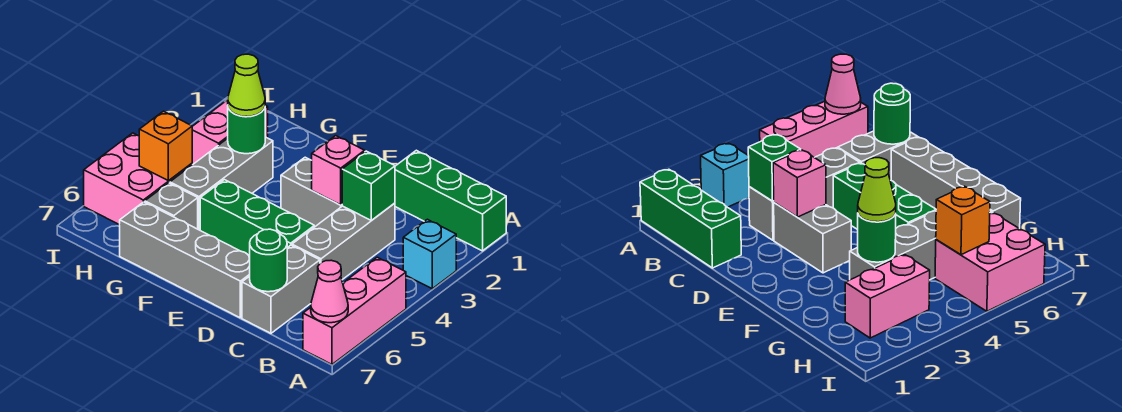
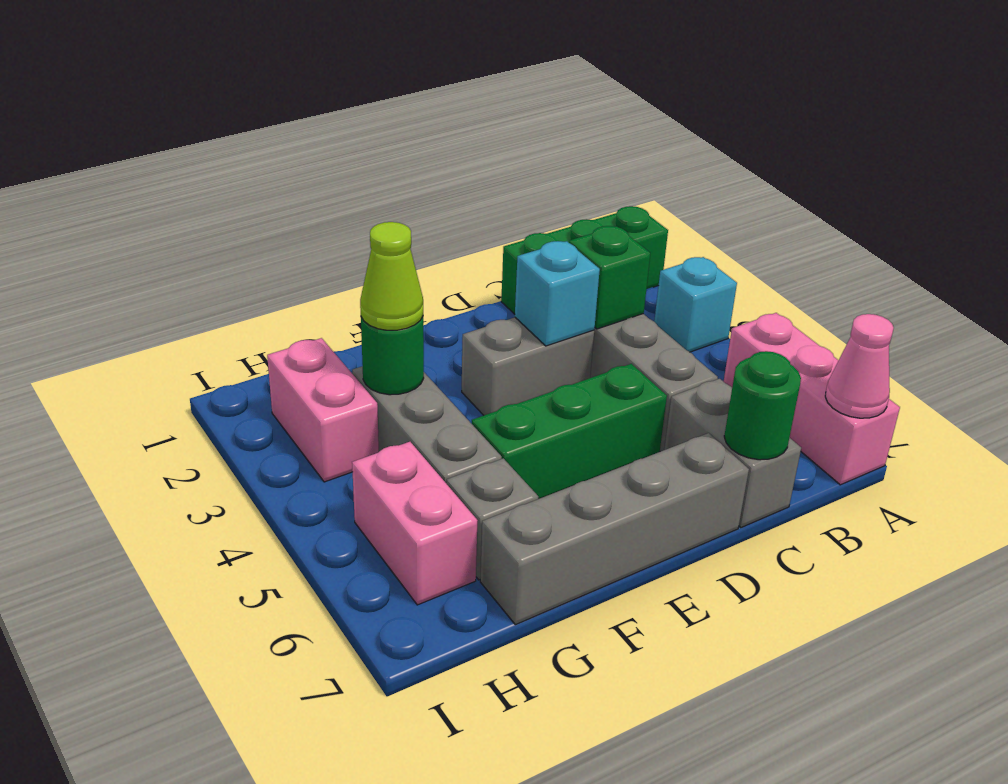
pink 1x1 brick [312,136,365,205] -> cyan 1x1 brick [515,241,600,346]
pink 2x2 brick [84,133,192,225] -> pink 1x2 brick [352,442,478,605]
orange 1x1 brick [139,111,192,181] -> none

